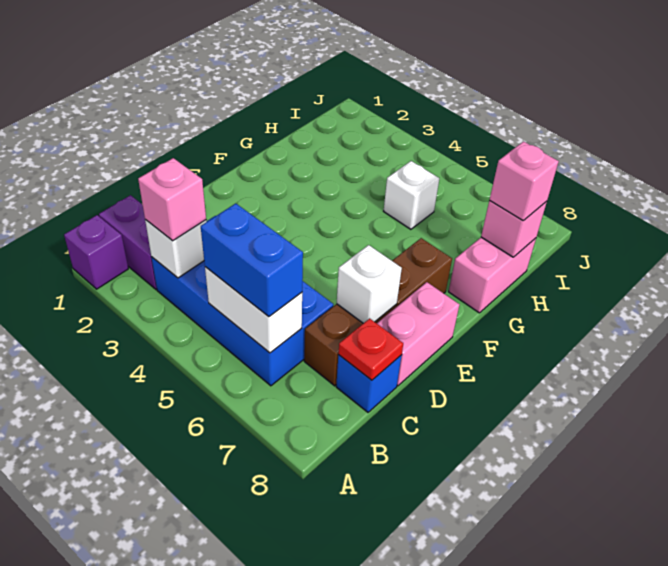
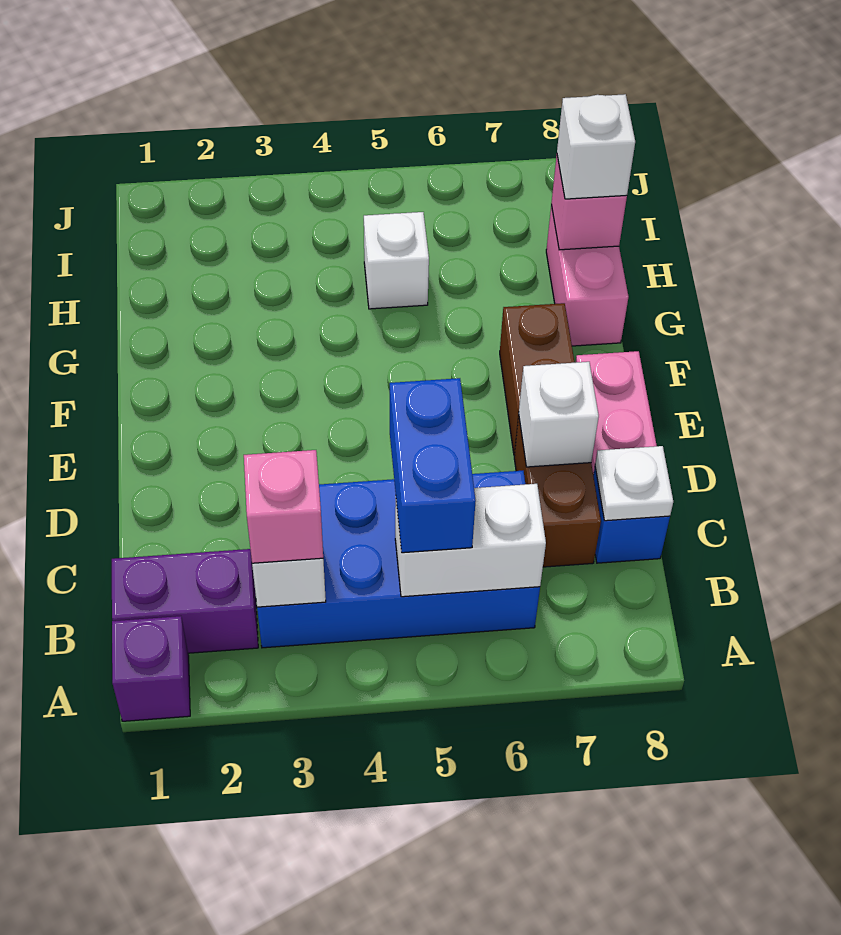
blue 1x2 brick [201,203,303,317] -> blue 1x2 brick turned to [390,378,476,553]
red 1x1 plate [338,318,403,380] -> white 1x1 plate [595,446,673,521]
pink 1x1 brick [489,142,559,221] -> white 1x1 brick [557,94,635,199]

